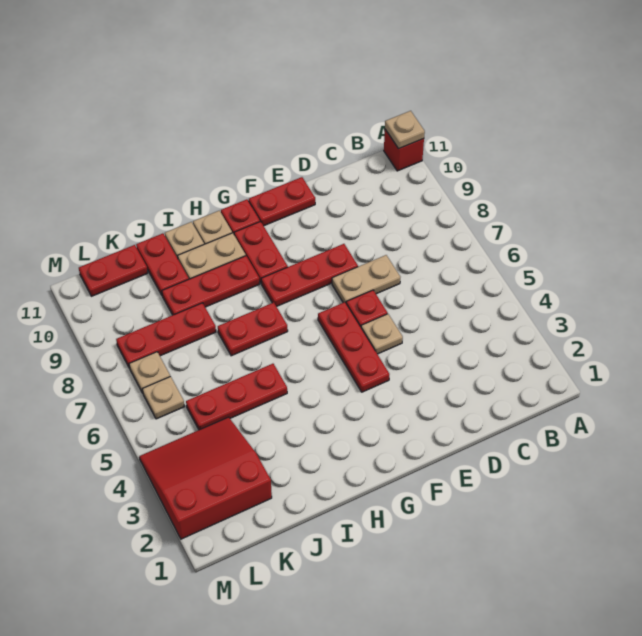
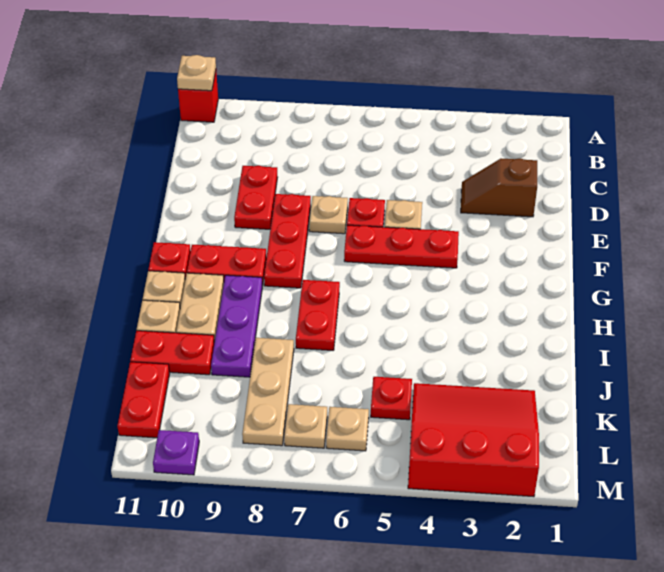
none -> brown 1x2 slope [461,158,537,217]
tan 1x2 plate [332,255,400,303] -> tan 1x1 plate [309,196,348,234]
red 1x2 plate [249,177,315,226] -> red 1x2 plate moved to [234,166,278,229]
red 1x3 plate [162,256,260,315] -> purple 1x3 plate [211,275,262,377]
red 1x3 plate [186,364,287,430] -> red 1x1 plate [371,377,412,420]
red 1x3 plate [116,303,216,368] -> tan 1x3 plate [242,338,294,446]
red 3x3 slope [139,417,272,539] -> red 3x3 slope turned to [408,383,539,497]
none -> purple 1x1 plate [153,430,199,475]

